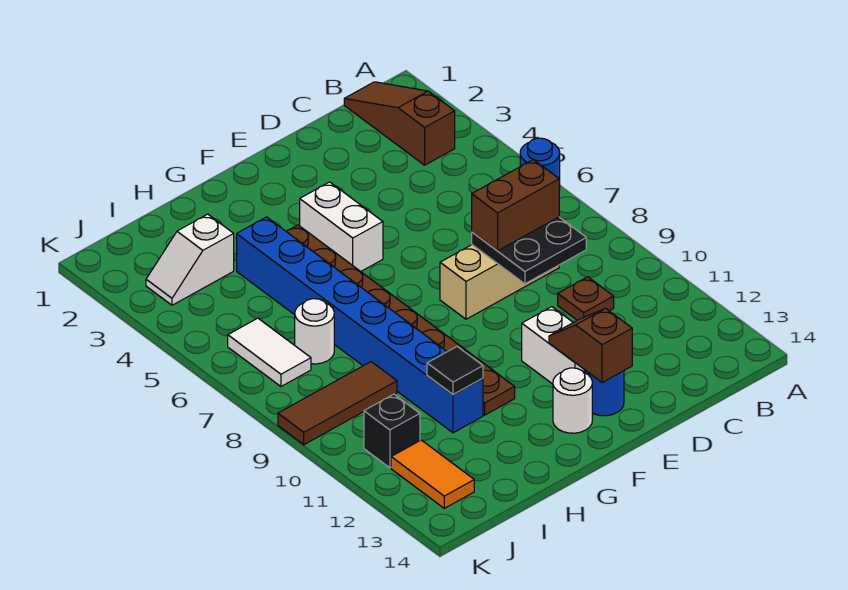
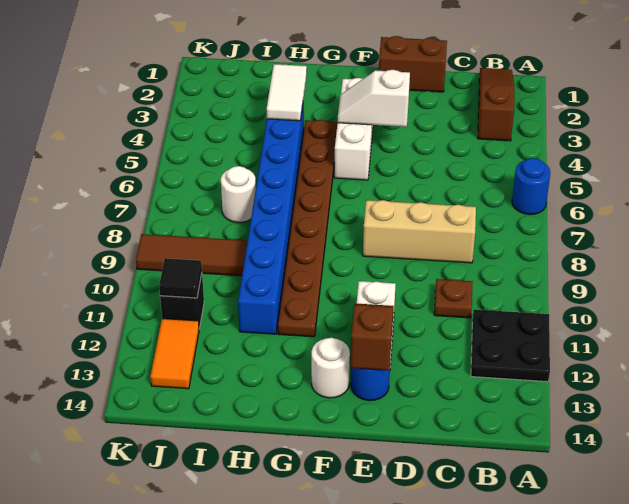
black 2x2 plate [472,217,586,284] -> black 2x2 plate moved to [471,309,550,382]
brown 1x2 brick [472,160,559,251] -> brown 1x2 brick moved to [379,36,447,92]
white 1x2 brick [300,182,383,271] -> white 1x3 brick [334,78,373,180]
black 1x1 tile [427,347,483,395] -> black 1x1 tile moved to [159,258,202,298]
white 1x2 slope [146,214,234,305] -> white 1x2 slope moved to [338,70,410,127]
white 1x2 tile [228,318,311,386] -> white 1x2 tile moved to [267,64,307,121]

